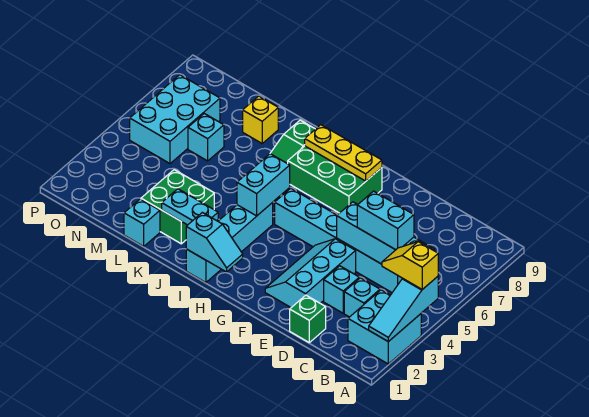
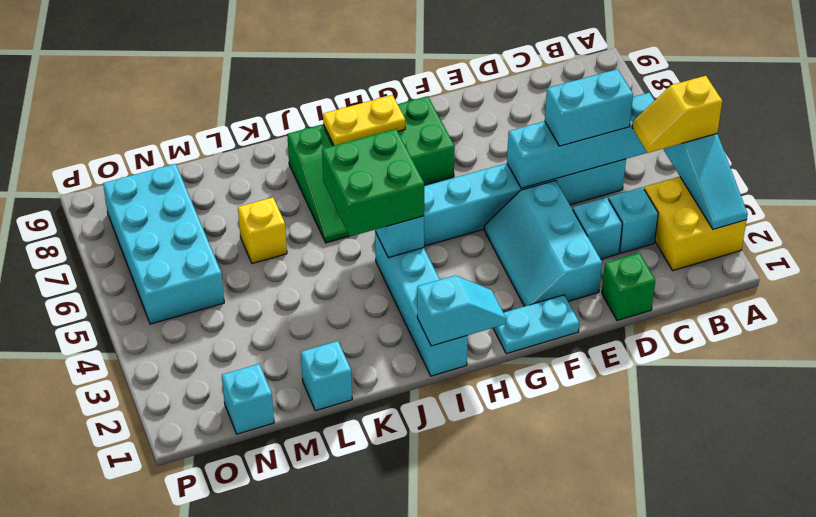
cyan 2x2 brick [348,290,421,364] -> yellow 2x2 brick [644,177,747,270]
yellow 1x3 plate [305,125,382,181] -> yellow 1x2 plate [323,95,405,146]
cyan 1x2 plate [162,189,218,225] -> cyan 1x2 plate moved to [493,295,579,354]
green 2x2 brick [141,170,214,244] -> green 2x2 brick moved to [322,129,424,236]
yellow 1x1 brick [243,96,278,143] -> yellow 1x1 brick moved to [238,197,287,264]
cyan 1x1 brick [188,114,224,161] -> cyan 1x1 brick moved to [222,364,274,434]
cyan 2x3 brick [130,75,220,164] -> cyan 2x4 brick [103,164,224,324]

